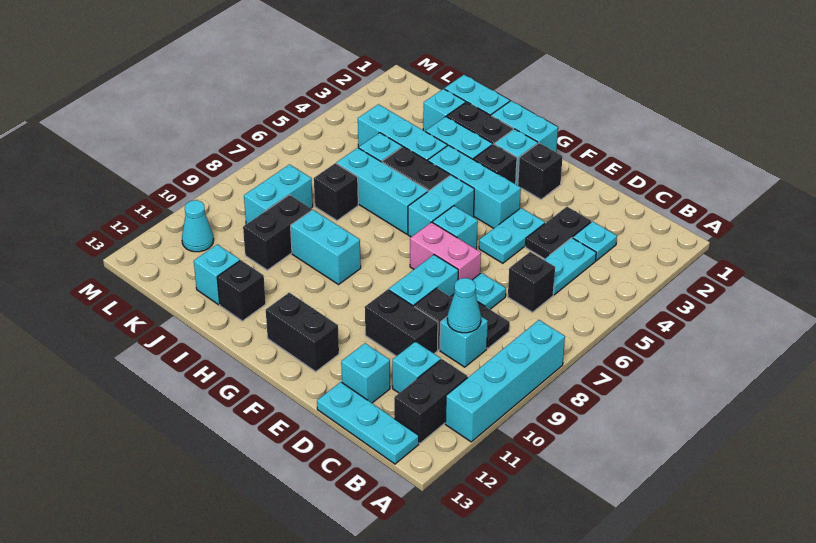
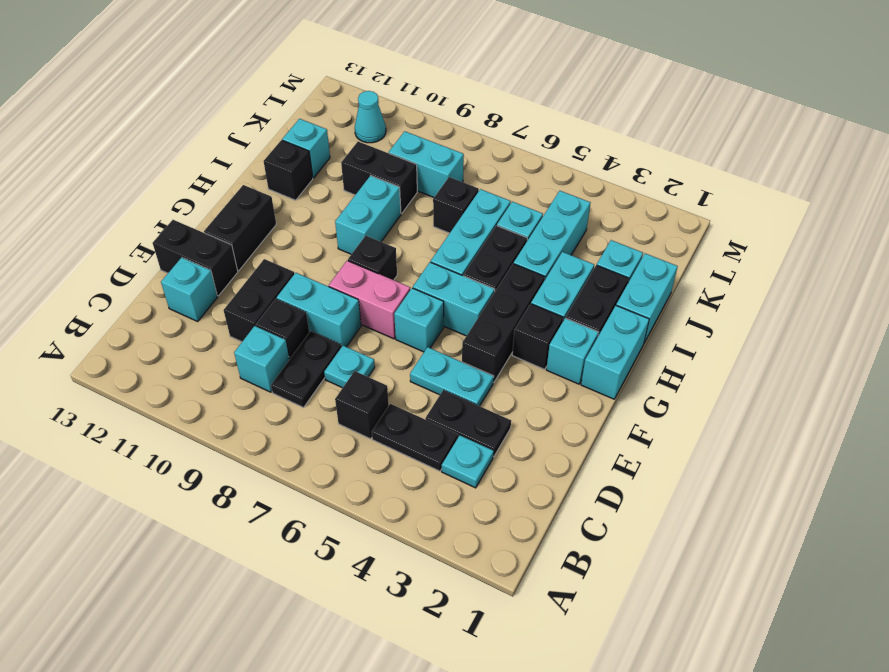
cyan 1x4 brick [445,320,565,442] -> none
black 1x2 brick [394,359,468,444] -> black 1x2 brick moved to [153,220,238,296]
cyan 1x3 plate [317,382,419,464] -> none
cyan 1x2 plate [544,238,596,295] -> black 1x2 plate [372,404,458,471]
cyan 1x1 cone [447,278,481,333] -> none
cyan 1x1 brick [392,342,441,393] -> none
pink 1x2 brick [410,222,481,280] -> pink 1x2 brick turned to [329,261,410,339]
black 1x1 brick [518,143,563,199] -> black 1x1 brick moved to [348,236,397,280]
cyan 1x3 brick [428,145,521,228] -> black 1x3 brick [462,264,545,383]

